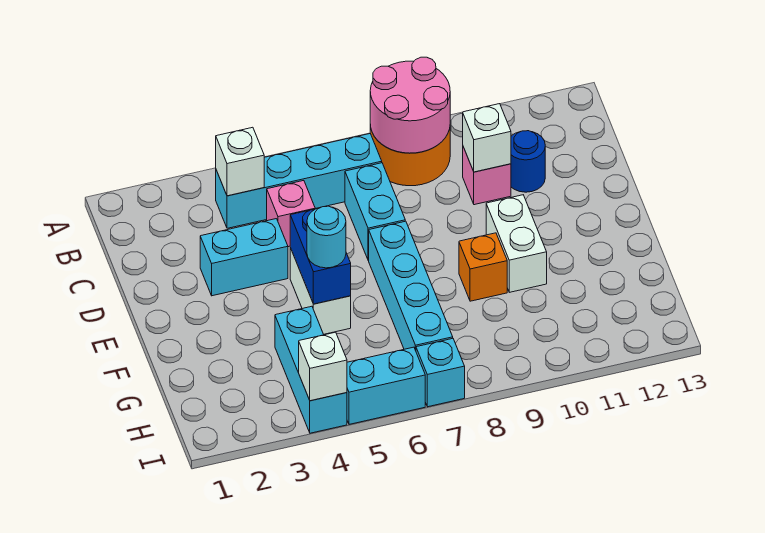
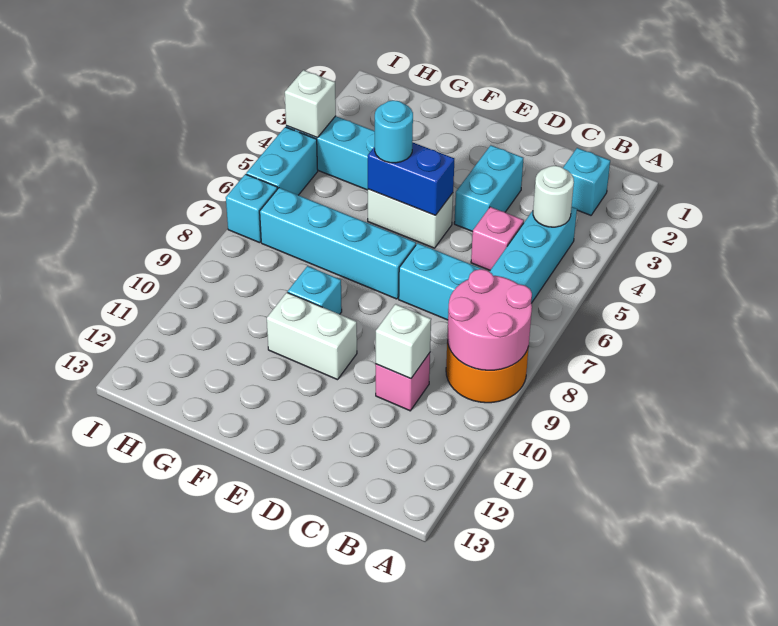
none -> cyan 1x1 brick [563,148,610,215]
white 1x1 brick [216,127,264,196] -> white 1x1 round brick [533,166,574,227]
blue 1x1 round brick [511,131,545,192] -> none
orange 1x1 brick [459,233,507,301] -> cyan 1x1 brick [288,266,342,314]

